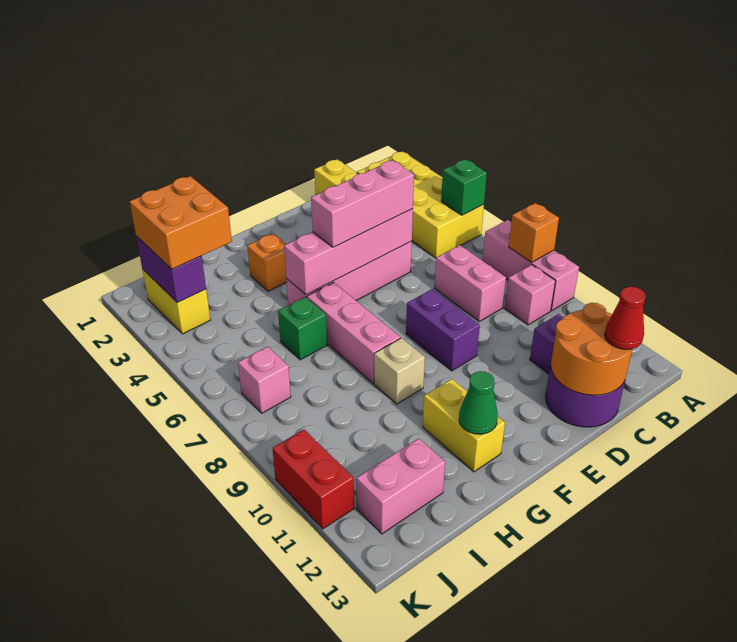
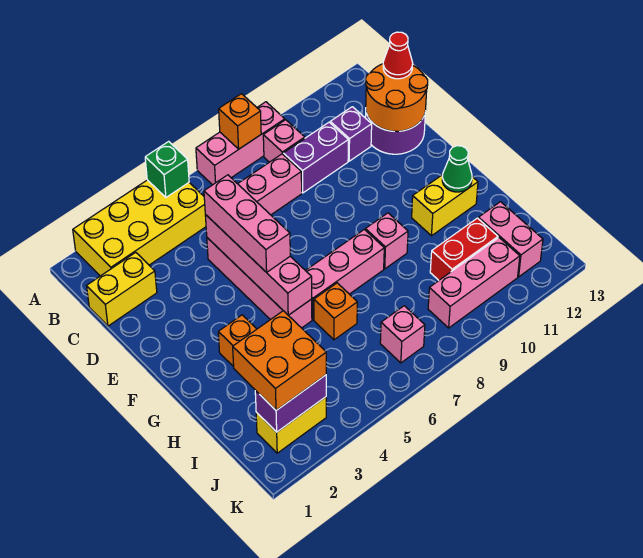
purple 1x2 brick [406,289,480,371] -> purple 1x2 brick moved to [283,122,348,193]
tan 1x1 brick [374,338,425,404] -> pink 1x1 brick [365,213,408,269]
green 1x1 brick [278,297,327,360] -> orange 1x1 brick [314,283,357,340]
none -> pink 1x3 brick [428,238,520,328]
red 1x2 brick [272,430,354,529] -> red 1x2 brick moved to [430,218,498,280]

